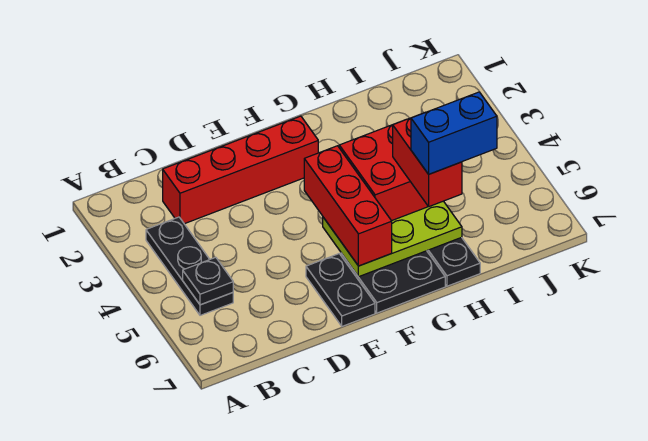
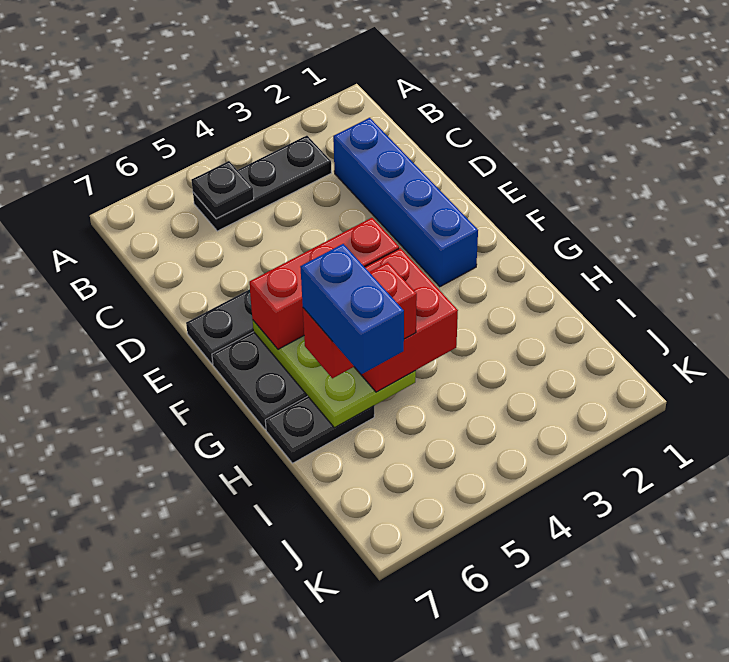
red 1x4 brick [163,116,318,224] -> blue 1x4 brick [333,118,478,287]

